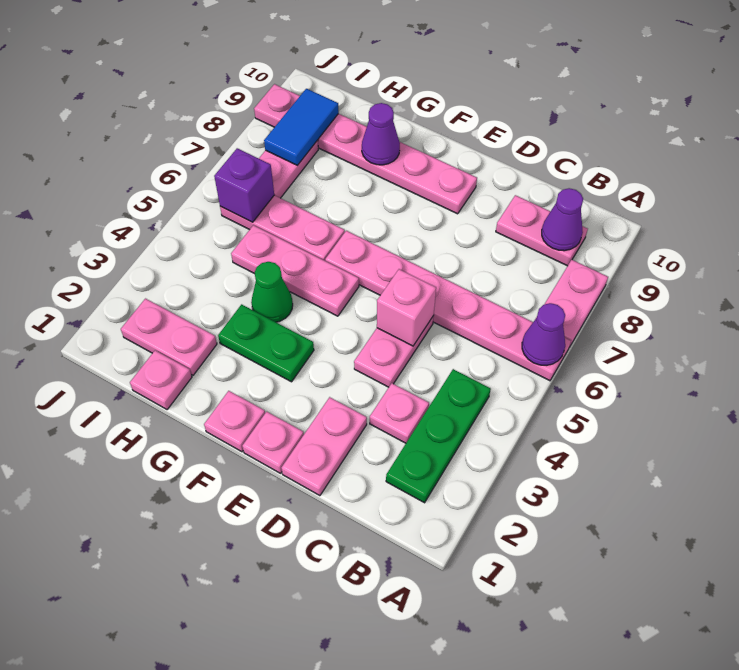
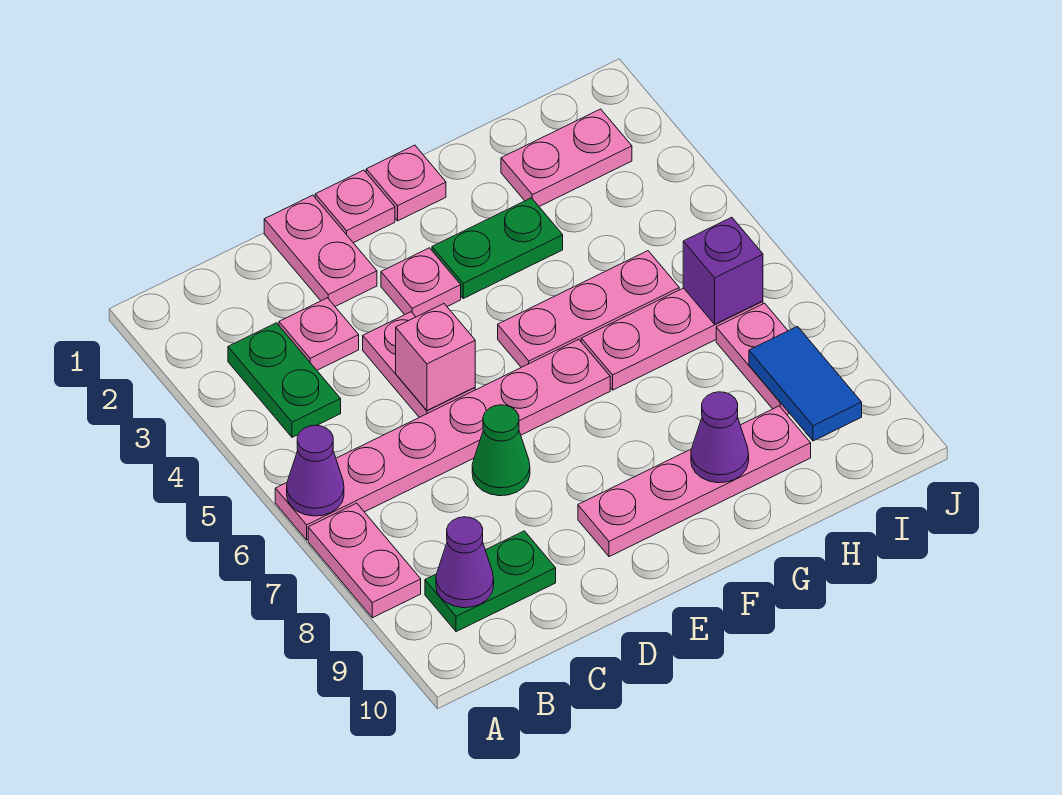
green 1x3 plate [386,369,491,503] -> green 1x2 plate [228,323,341,437]
pink 1x2 plate [496,195,588,266] -> green 1x2 plate [425,531,556,632]
pink 1x6 plate [254,84,477,214] -> pink 1x4 plate [578,406,811,557]
green 1x1 cone [251,262,293,322] -> green 1x1 cone moved to [472,405,530,496]
pink 1x1 plate [130,350,192,410] -> pink 1x1 plate moved to [381,248,461,317]

